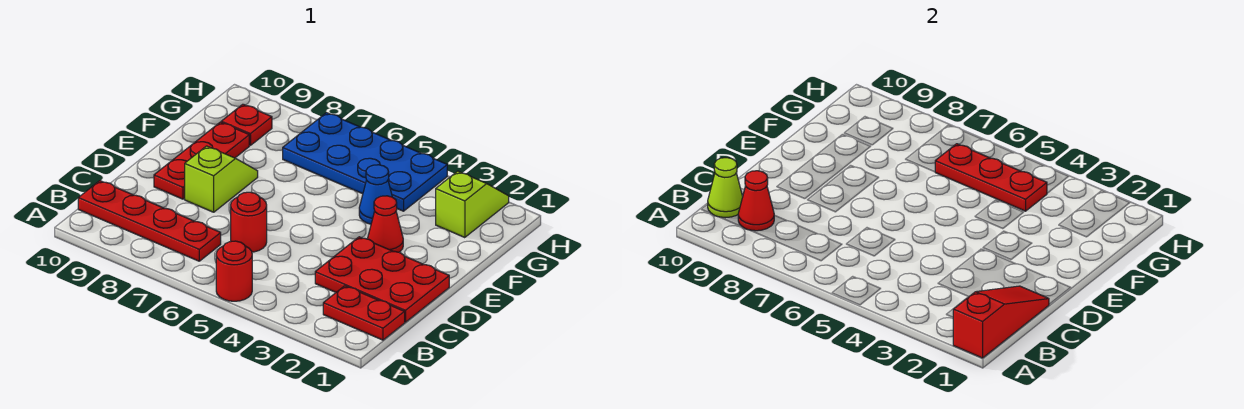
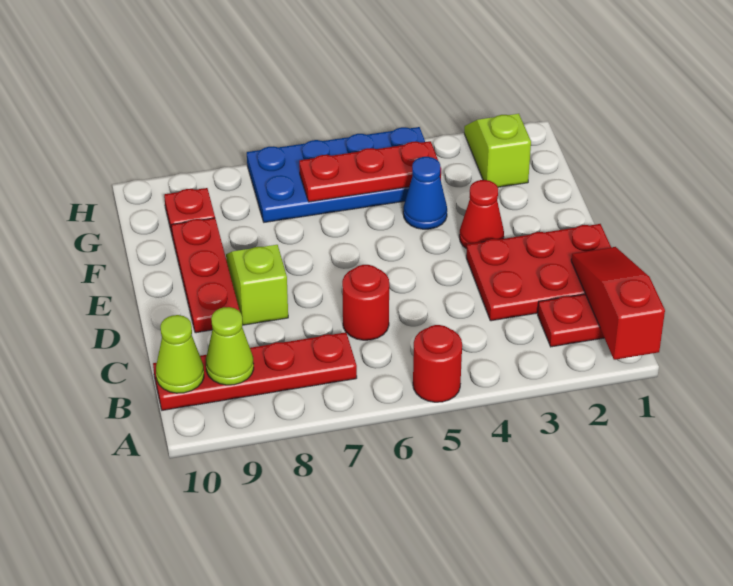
red 1x1 cone [738,171,774,231] -> lime 1x1 cone [206,307,254,385]

